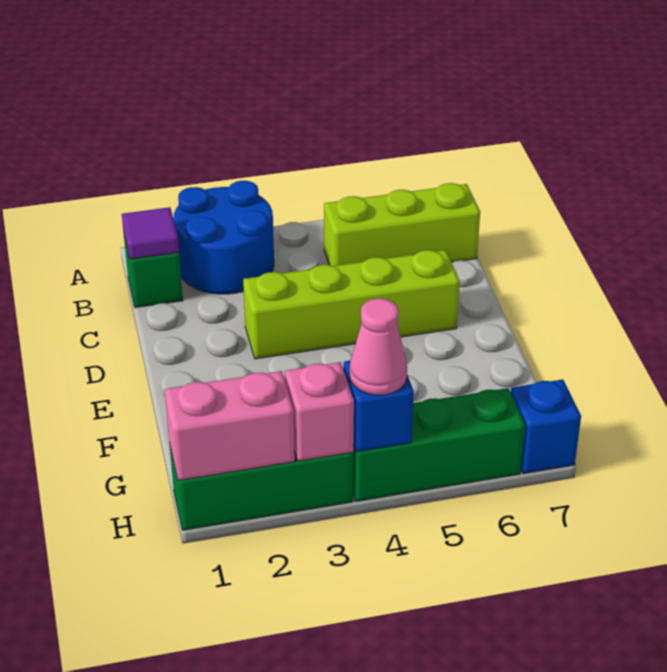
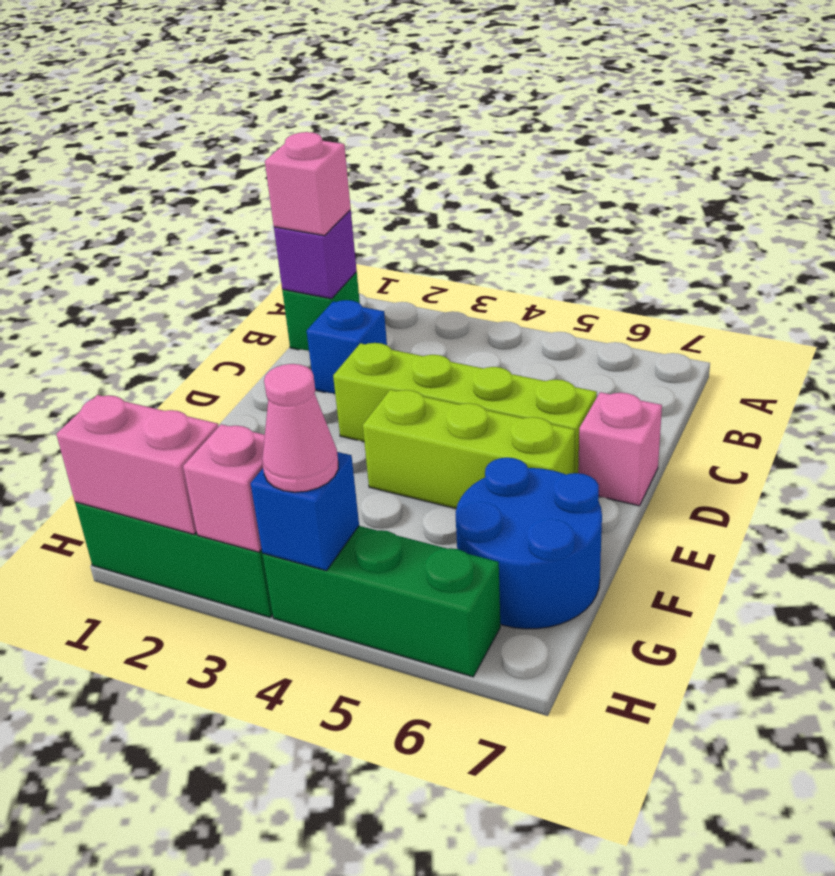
blue 2x2 round brick [173,181,274,294] -> blue 2x2 round brick moved to [456,458,602,629]
purple 1x1 tile [122,207,179,259] -> purple 1x1 brick [274,210,357,299]
none -> pink 1x1 brick [265,132,351,236]
lime 1x3 brick [324,183,480,266] -> lime 1x3 brick moved to [363,390,575,509]
none -> pink 1x1 brick [578,392,662,506]
blue 1x1 brick [511,379,581,474] -> blue 1x1 brick moved to [307,300,387,394]

